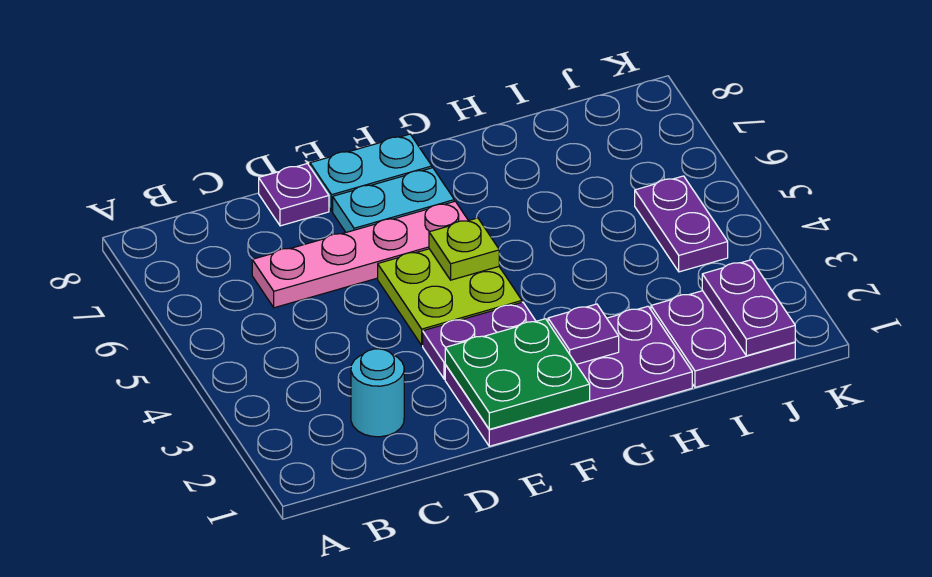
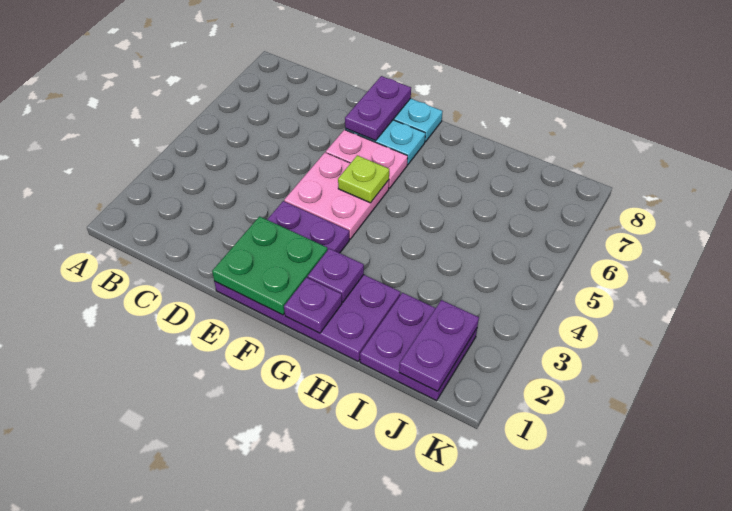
cyan 1x1 round brick [351,349,404,437] -> none
pink 1x4 plate [252,201,468,308] -> pink 1x2 plate [326,130,408,188]
purple 1x1 plate [259,164,329,226] -> purple 1x1 plate moved to [284,277,342,333]
lime 2x2 plate [378,249,522,345] -> pink 2x2 plate [284,153,389,239]
purple 1x2 plate [635,176,728,272] -> purple 1x2 plate moved to [345,76,411,141]

